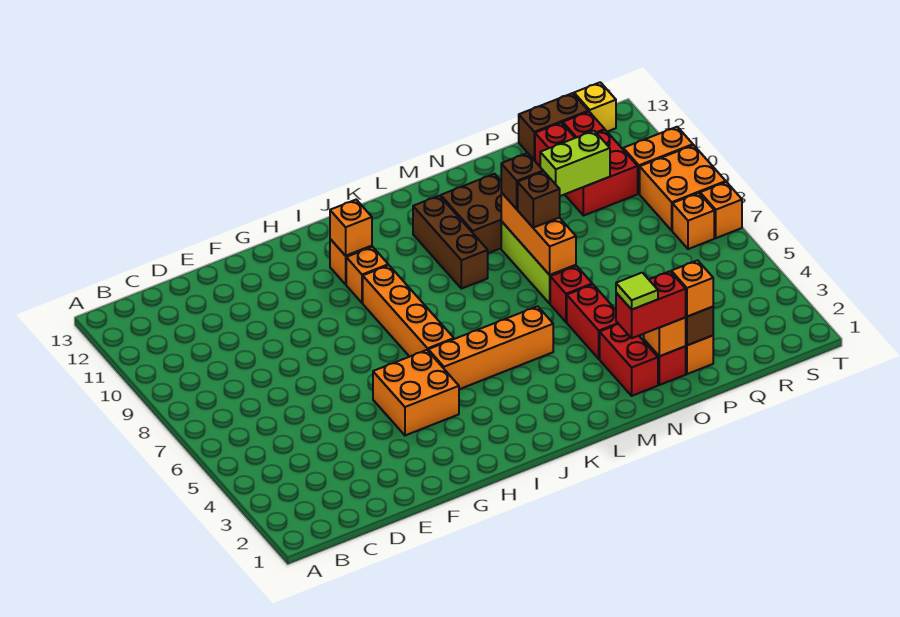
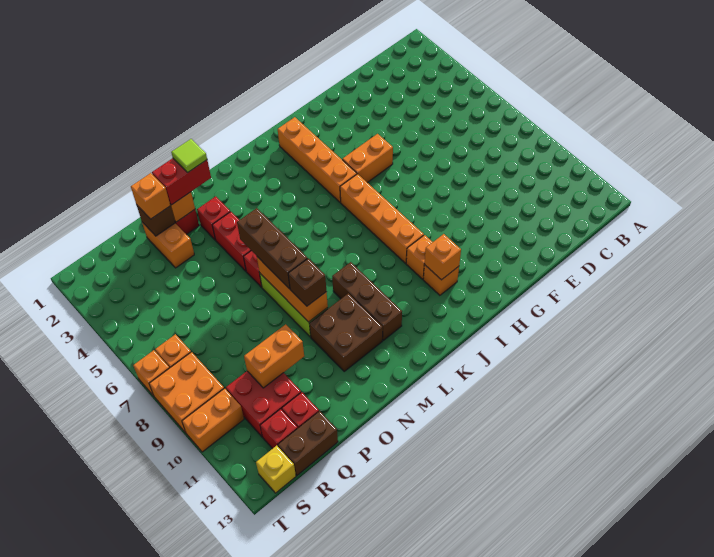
orange 2x2 brick [373,350,459,435] -> orange 1x2 brick [342,134,393,183]
orange 1x4 brick [428,306,553,389] -> orange 1x4 brick turned to [278,117,357,202]
red 1x2 brick [600,324,658,396] -> red 1x1 brick [197,196,230,240]
brown 1x1 brick [518,171,560,228] -> brown 1x3 brick [237,208,308,289]
lime 1x2 brick [540,131,610,196] -> orange 1x2 brick [244,324,304,388]

